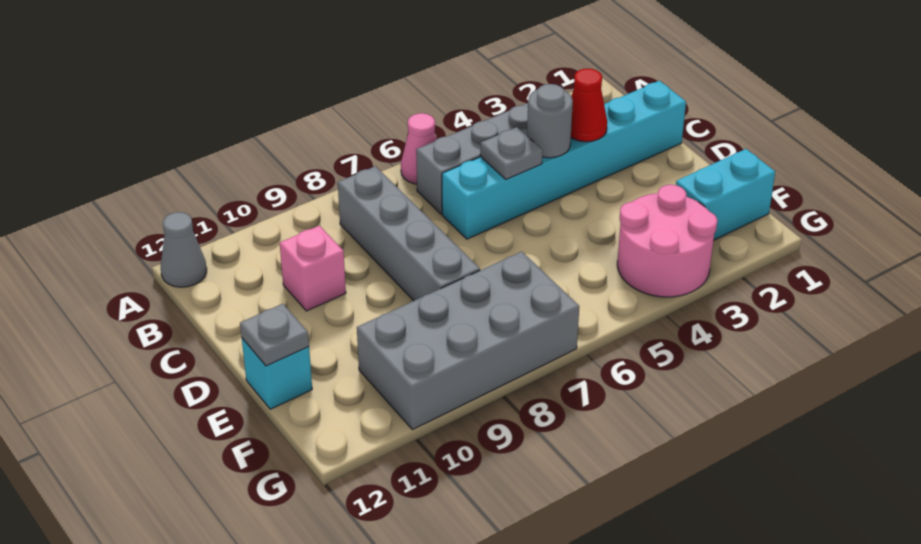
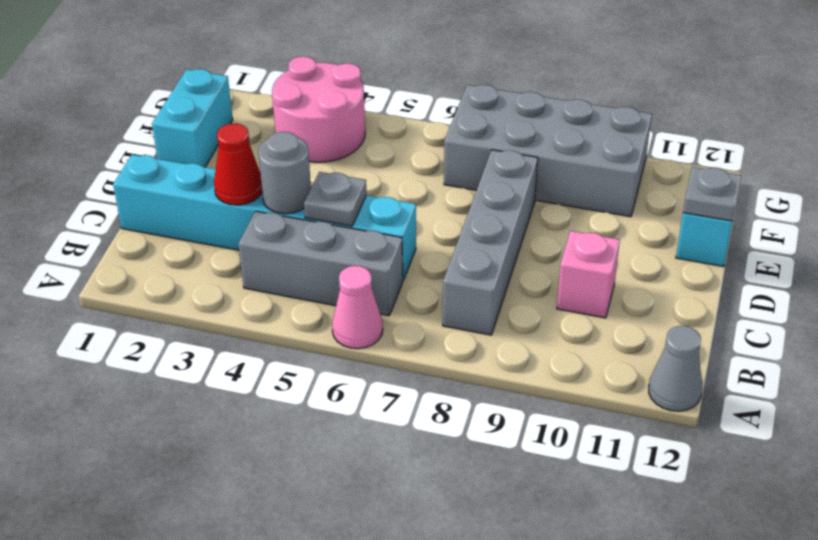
cyan 1x2 brick [676,149,775,240] -> cyan 1x2 brick turned to [152,69,233,167]

